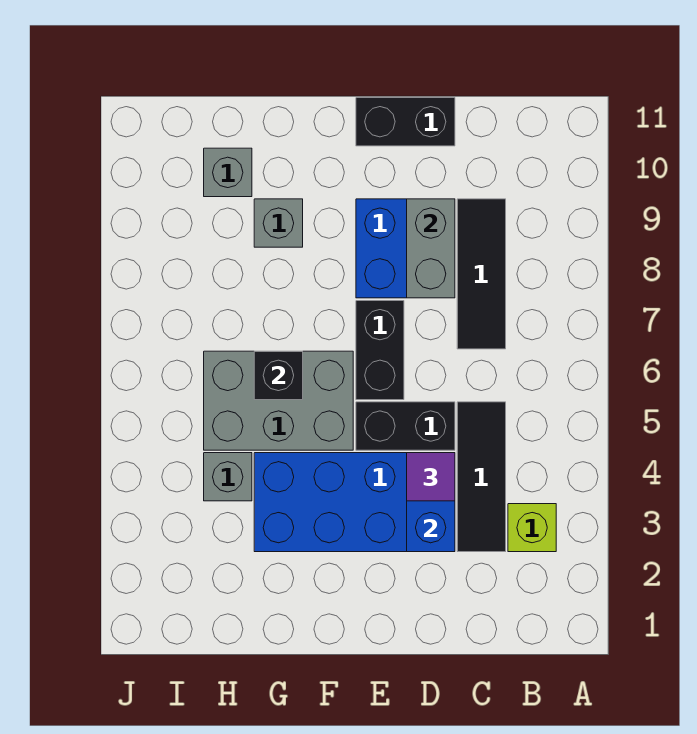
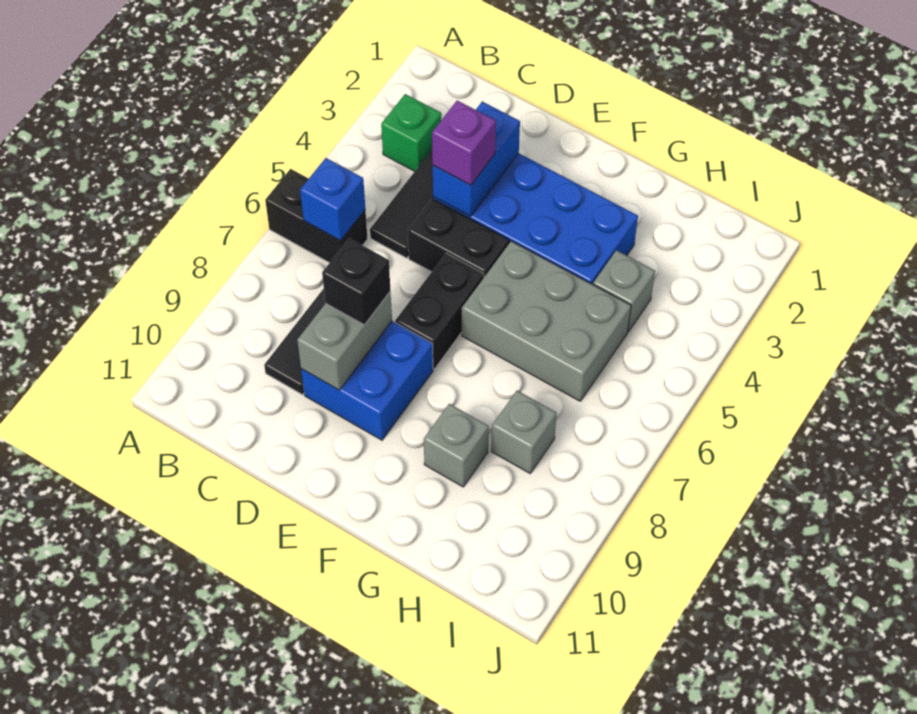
lime 1x1 brick [508,504,556,552] -> green 1x1 brick [381,94,441,171]
none -> blue 1x1 brick [300,158,365,241]
purple 1x1 tile [407,453,455,501] -> purple 1x1 brick [432,101,496,185]
black 1x2 brick [356,98,455,146] -> black 1x2 brick moved to [265,169,367,263]
black 1x1 brick [254,351,303,400] -> black 1x1 brick moved to [322,238,390,325]
grey 1x1 brick [204,148,252,197] -> grey 1x1 brick moved to [491,391,557,473]

